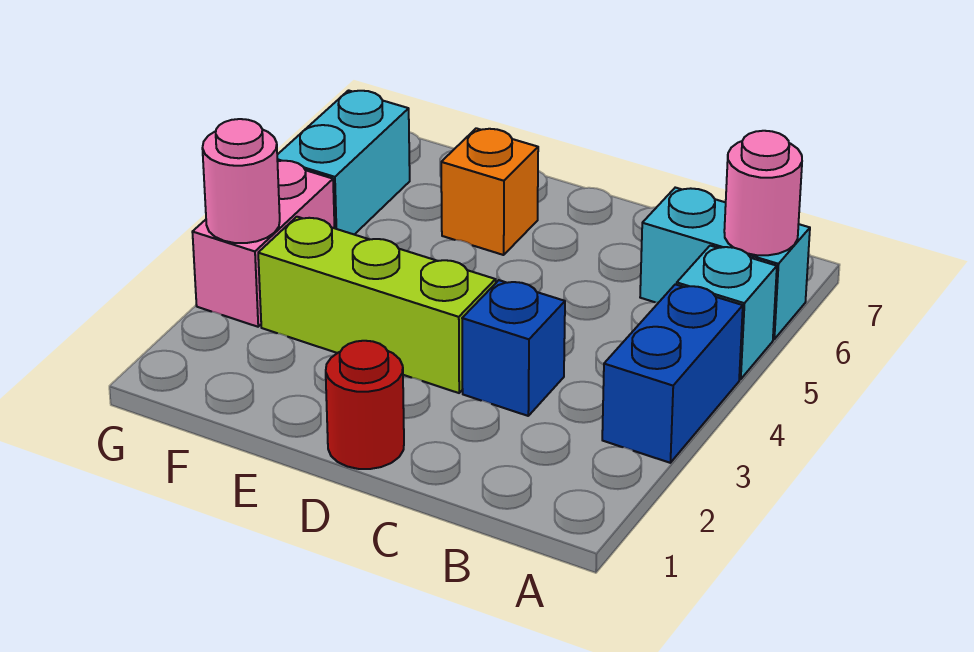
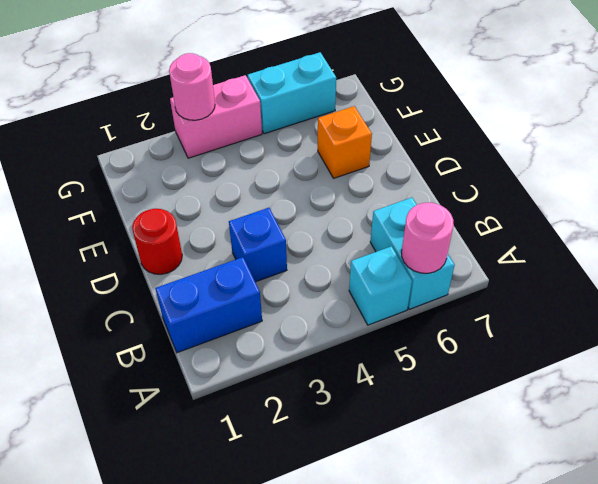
blue 1x2 brick [602,284,743,463] -> blue 1x2 brick moved to [155,257,262,353]
lime 1x3 brick [258,217,496,393] -> none

